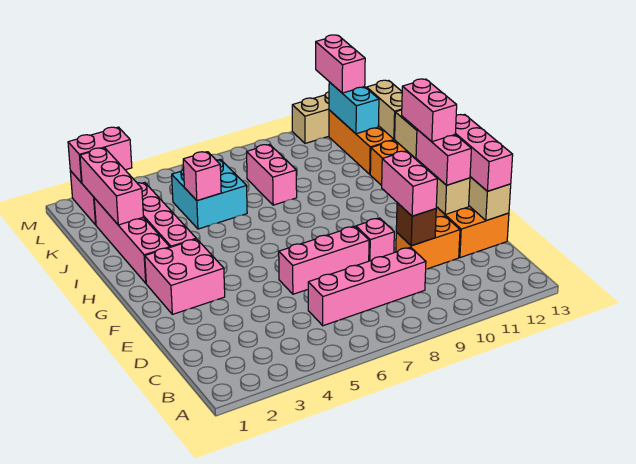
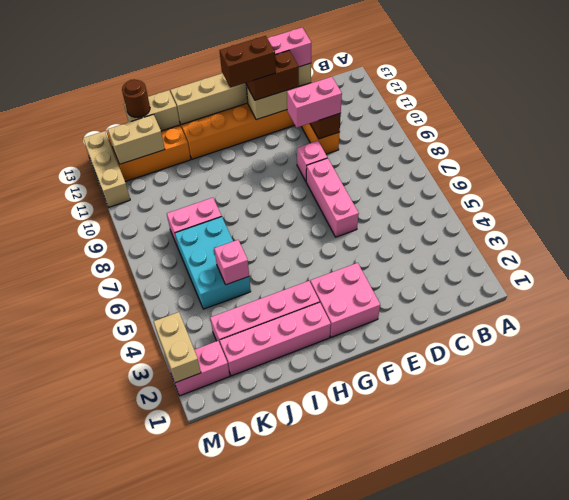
pink 1x4 brick [308,247,426,326] -> none
pink 1x2 brick [416,130,471,185] -> brown 1x2 brick [246,51,299,100]
pink 1x2 brick [402,79,457,142] -> brown 1x2 brick [219,36,276,88]
pink 1x3 brick [80,148,143,225] -> none
cyan 2x2 brick [172,159,247,229] -> cyan 2x3 brick [175,217,251,309]
cyan 1x2 brick [329,82,379,134] -> tan 1x2 brick [108,114,165,164]
none -> brown 1x1 round brick [122,79,150,118]
pink 1x2 brick [316,35,365,93] -> none
pink 1x2 brick [68,127,132,183] -> tan 1x2 brick [153,312,201,383]

